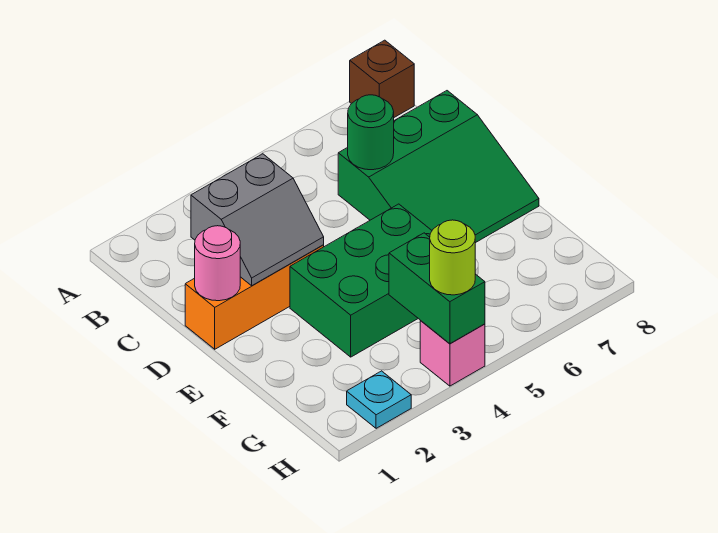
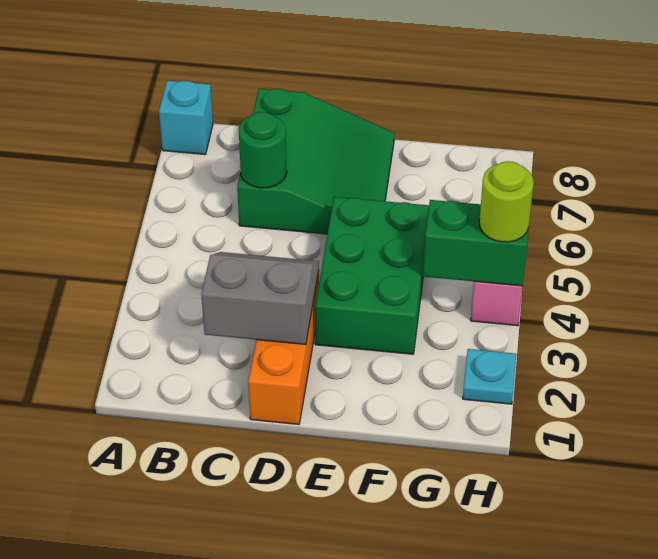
brown 1x1 brick [350,40,414,117] -> cyan 1x1 brick [159,81,213,155]
grey 2x2 slope [191,154,324,286] -> grey 2x2 slope turned to [201,252,319,344]
pink 1x1 round brick [195,226,240,301] -> none

